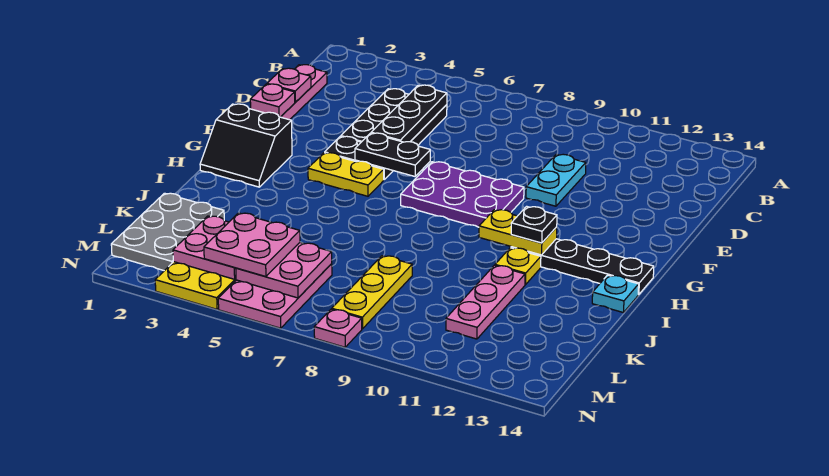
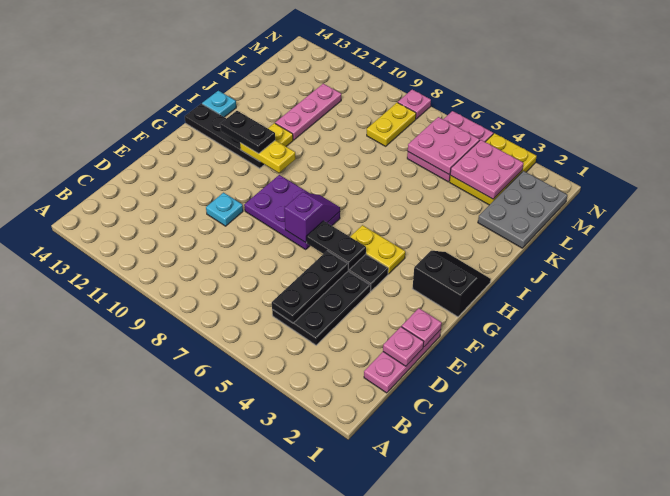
cyan 1x2 plate [526,154,586,206] -> cyan 1x1 plate [206,193,243,226]
none -> purple 1x2 slope [284,192,340,243]
black 1x1 plate [511,206,557,243] -> black 1x2 plate [220,111,275,154]
yellow 1x3 plate [332,256,412,329] -> yellow 1x2 plate [367,102,416,146]
pink 2x2 plate [204,213,300,277] -> none

